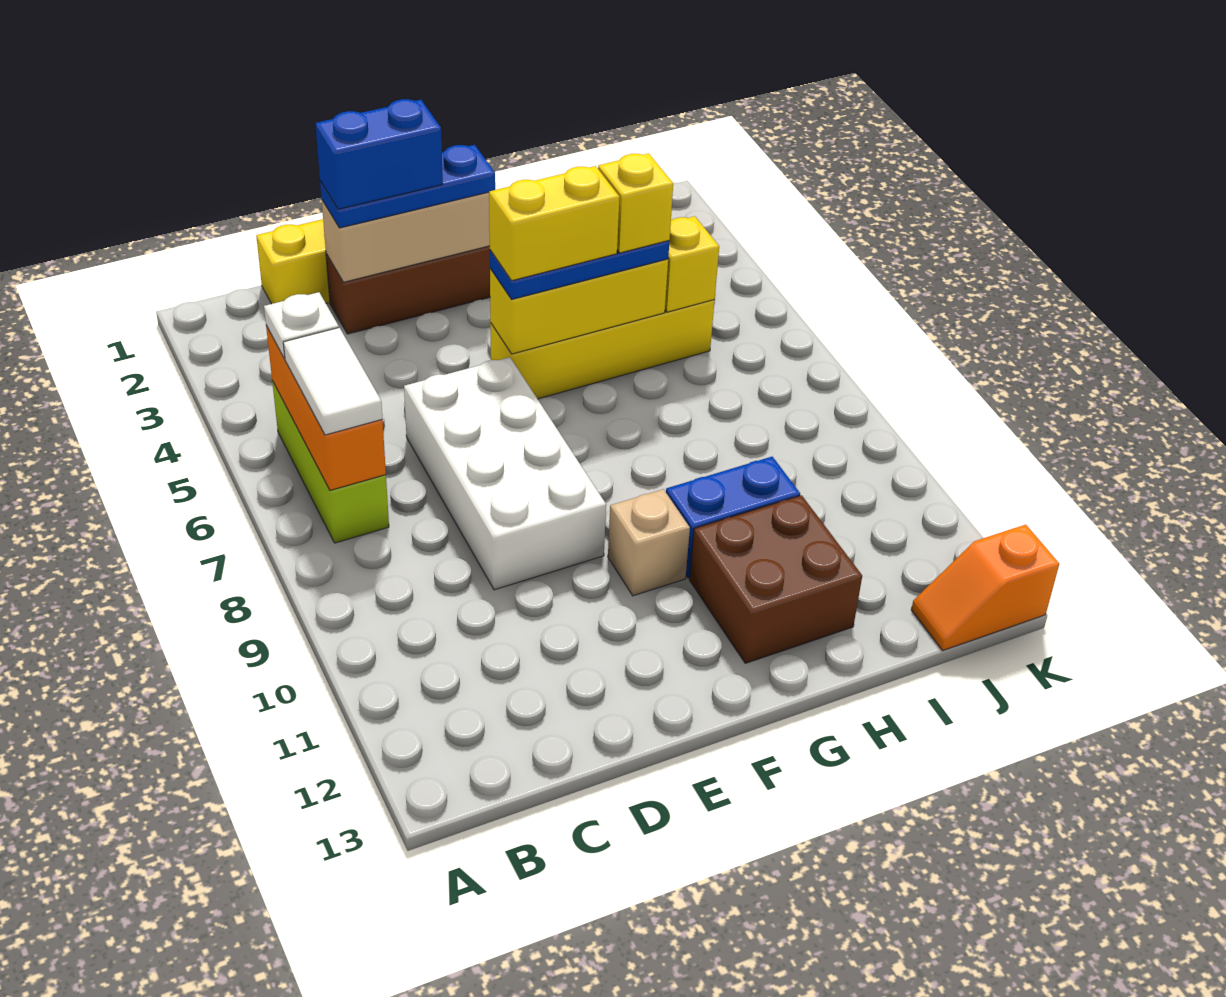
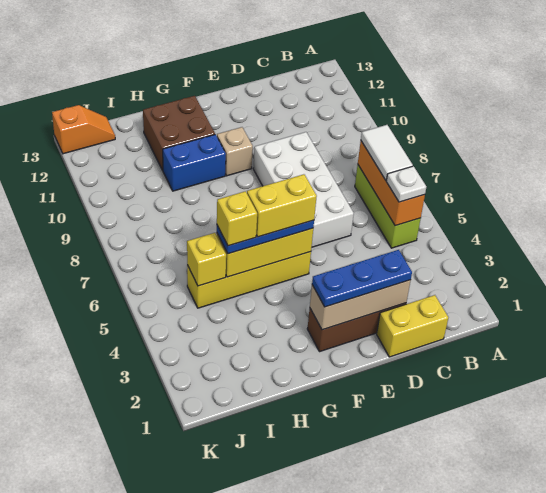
blue 1x2 brick [315,99,443,209] -> none

